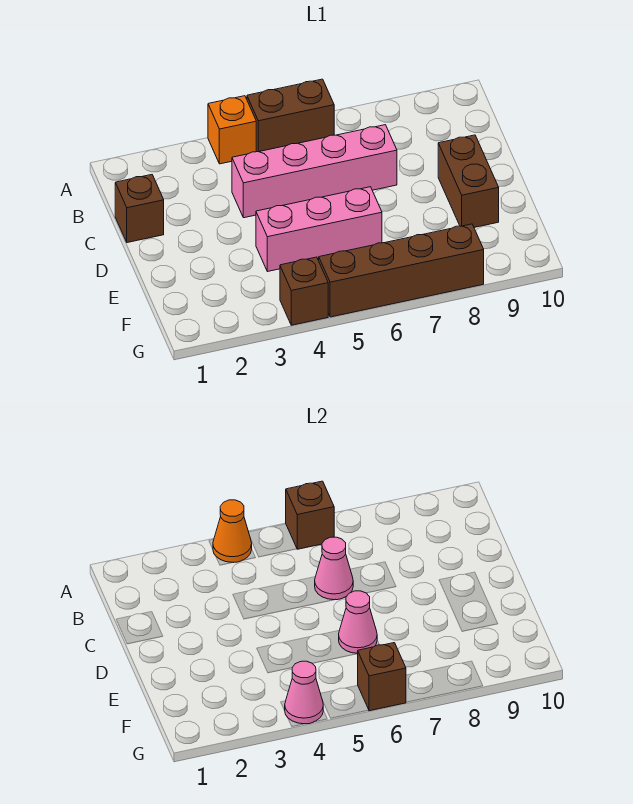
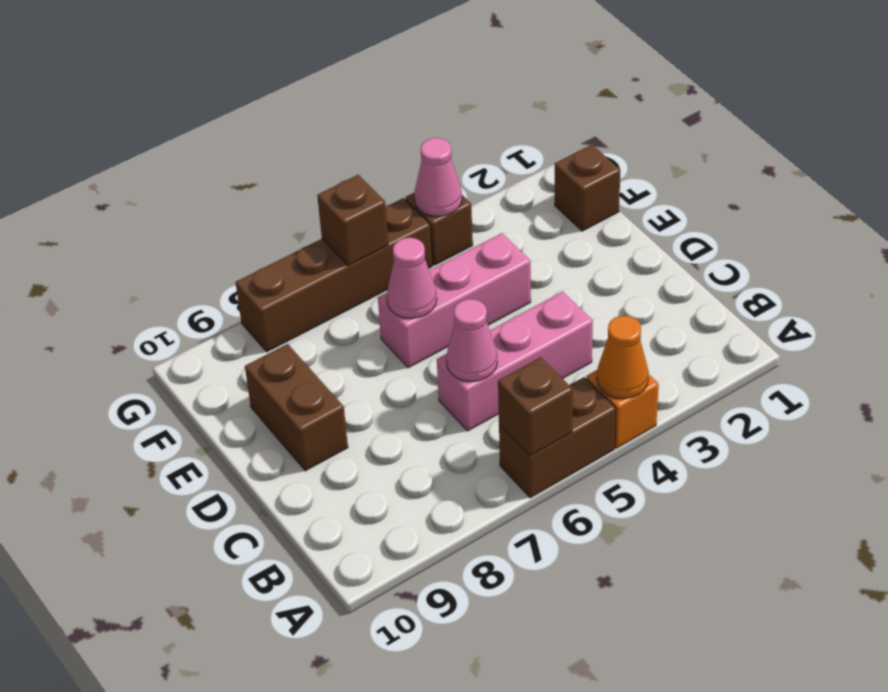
brown 1x1 brick [115,175,164,243] -> brown 1x1 brick moved to [555,145,620,231]
pink 1x4 brick [232,125,397,218] -> pink 1x3 brick [437,292,593,431]

